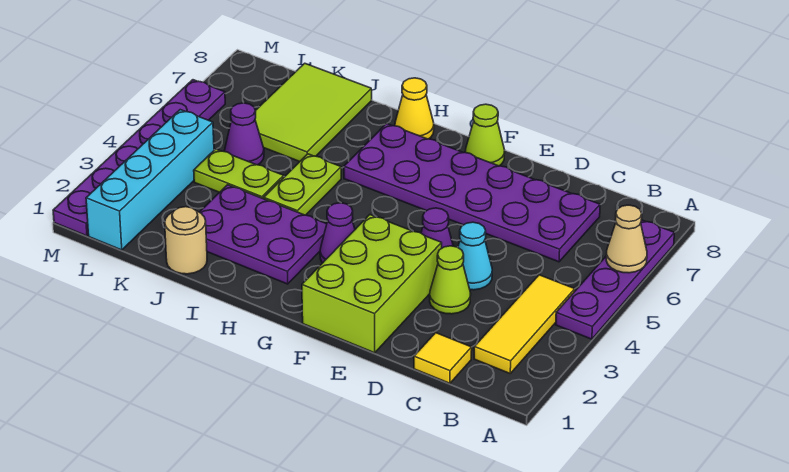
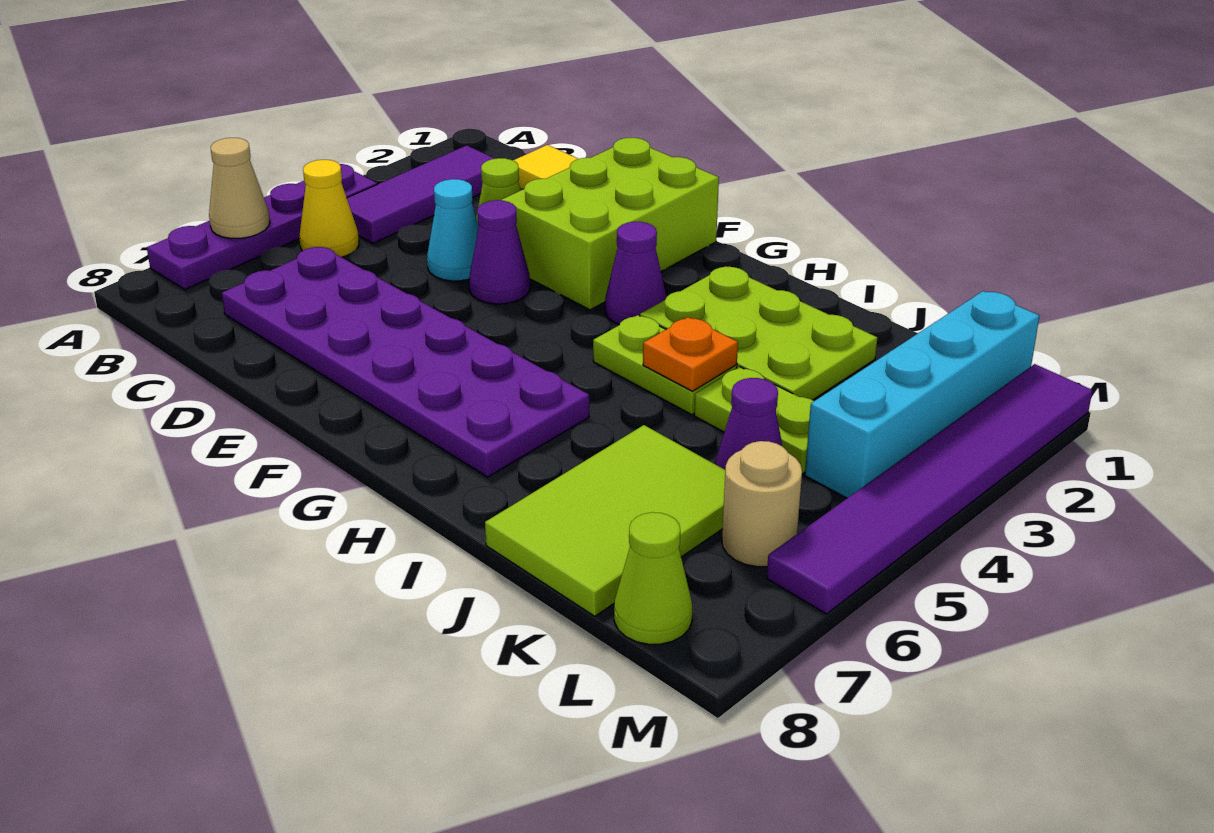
yellow 1x3 tile [474,275,575,373] -> purple 1x3 tile [347,145,495,243]
lime 1x1 cone [465,104,505,166] -> lime 1x1 cone moved to [614,512,692,644]
purple 2x3 plate [200,185,327,284] -> lime 2x3 plate [640,266,877,400]
yellow 1x1 cone [395,78,434,139] -> yellow 1x1 cone moved to [299,160,359,257]
lime 1x2 plate [264,154,341,215] -> lime 1x2 plate turned to [593,315,737,415]
none -> orange 1x1 plate [643,317,738,391]
tan 1x1 round brick [165,207,207,274] -> tan 1x1 round brick moved to [722,441,802,567]
purple 1x6 plate [53,80,225,236] -> purple 1x6 tile [767,364,1093,614]

